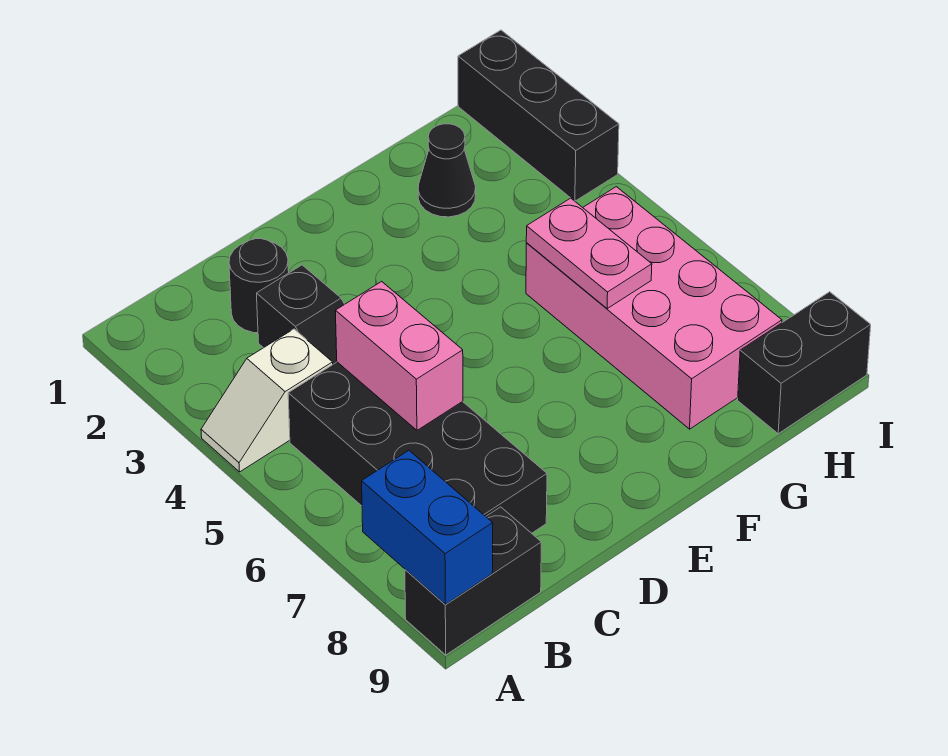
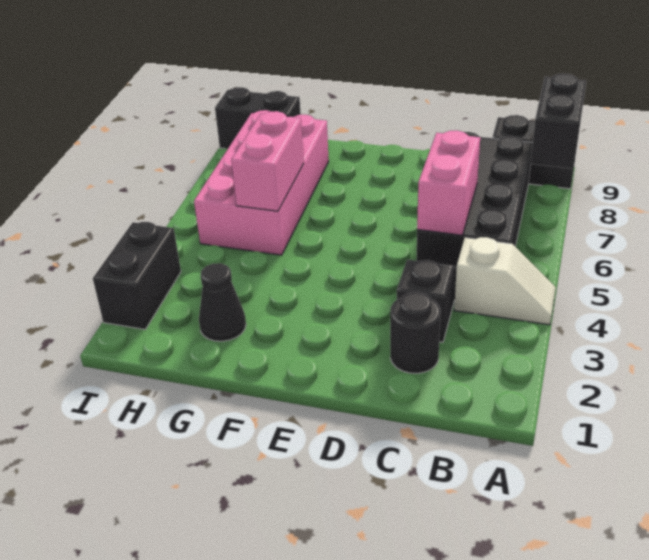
blue 1x2 brick [362,451,493,605] -> black 1x2 brick [531,74,586,169]
pink 1x2 plate [526,198,652,309] -> pink 1x2 brick [231,111,304,211]
black 1x3 brick [458,30,619,201] -> black 1x2 brick [93,222,181,329]

